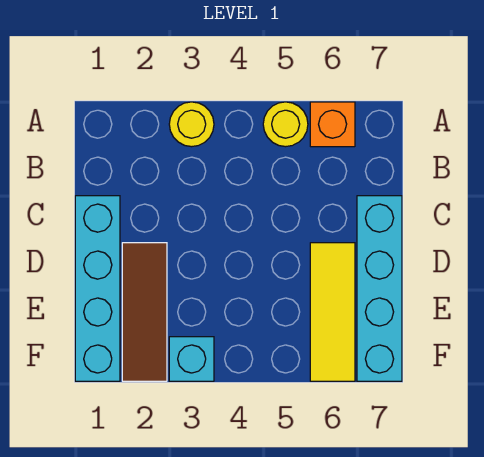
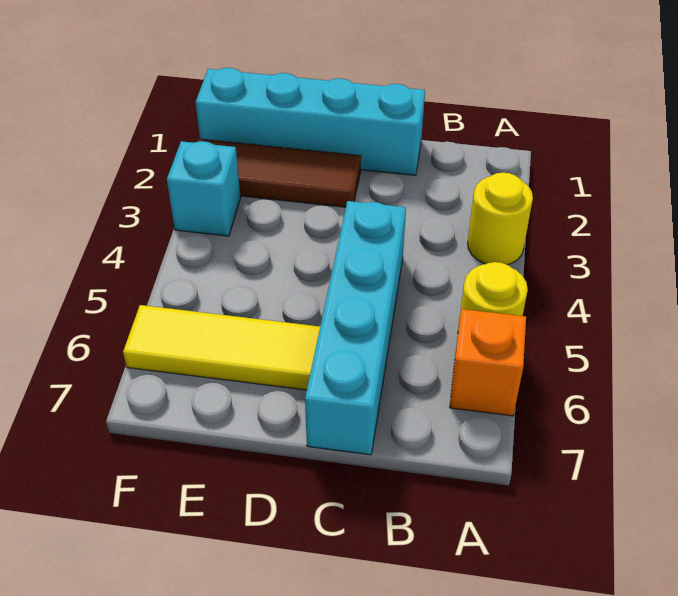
cyan 1x4 brick [357,196,402,381] -> cyan 1x4 brick turned to [305,201,406,455]

